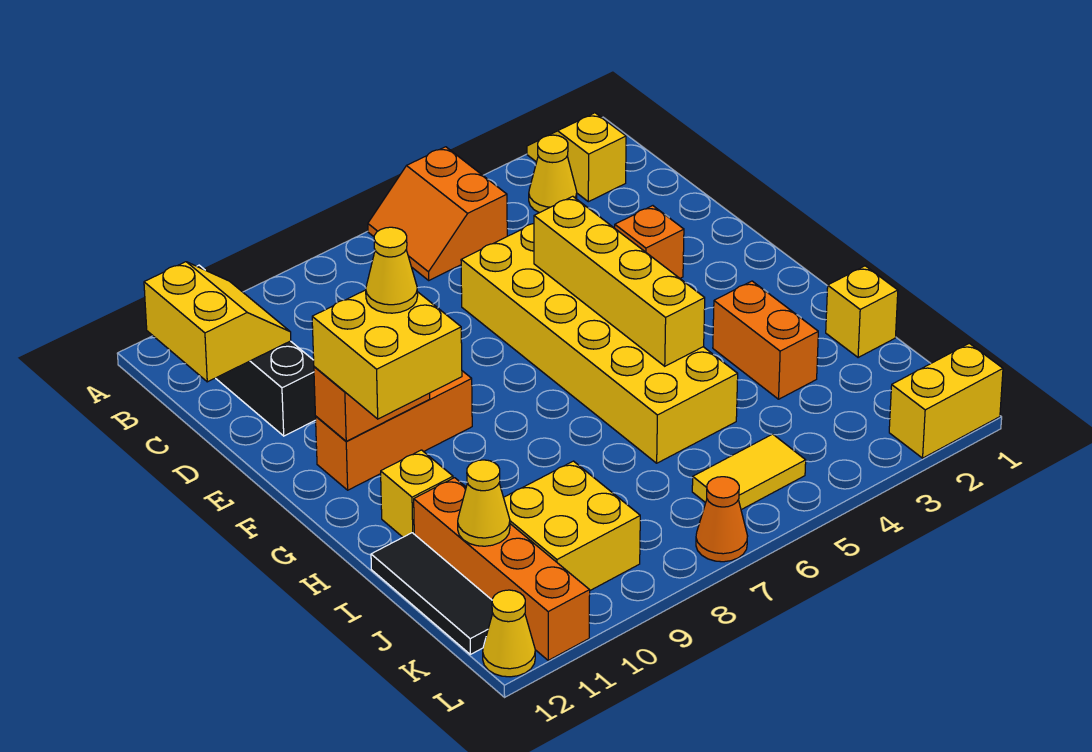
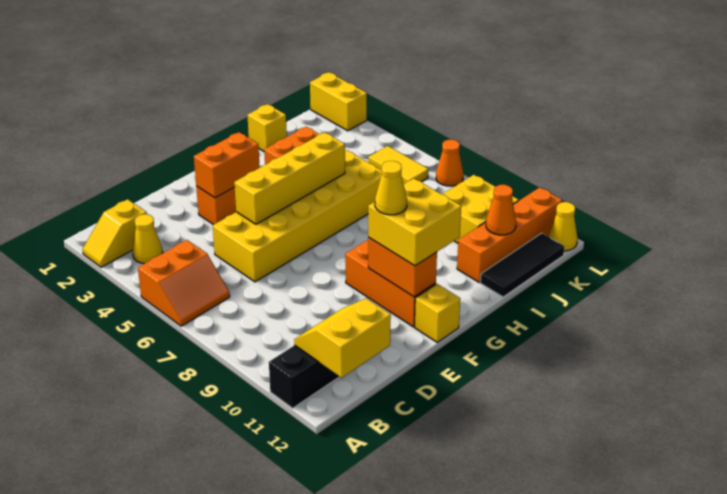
none -> orange 1x2 brick [194,132,260,198]
yellow 1x1 brick [381,450,453,537] -> yellow 1x1 brick moved to [415,284,460,342]
yellow 1x1 cone [458,460,510,546] -> orange 1x1 cone [486,185,516,235]

